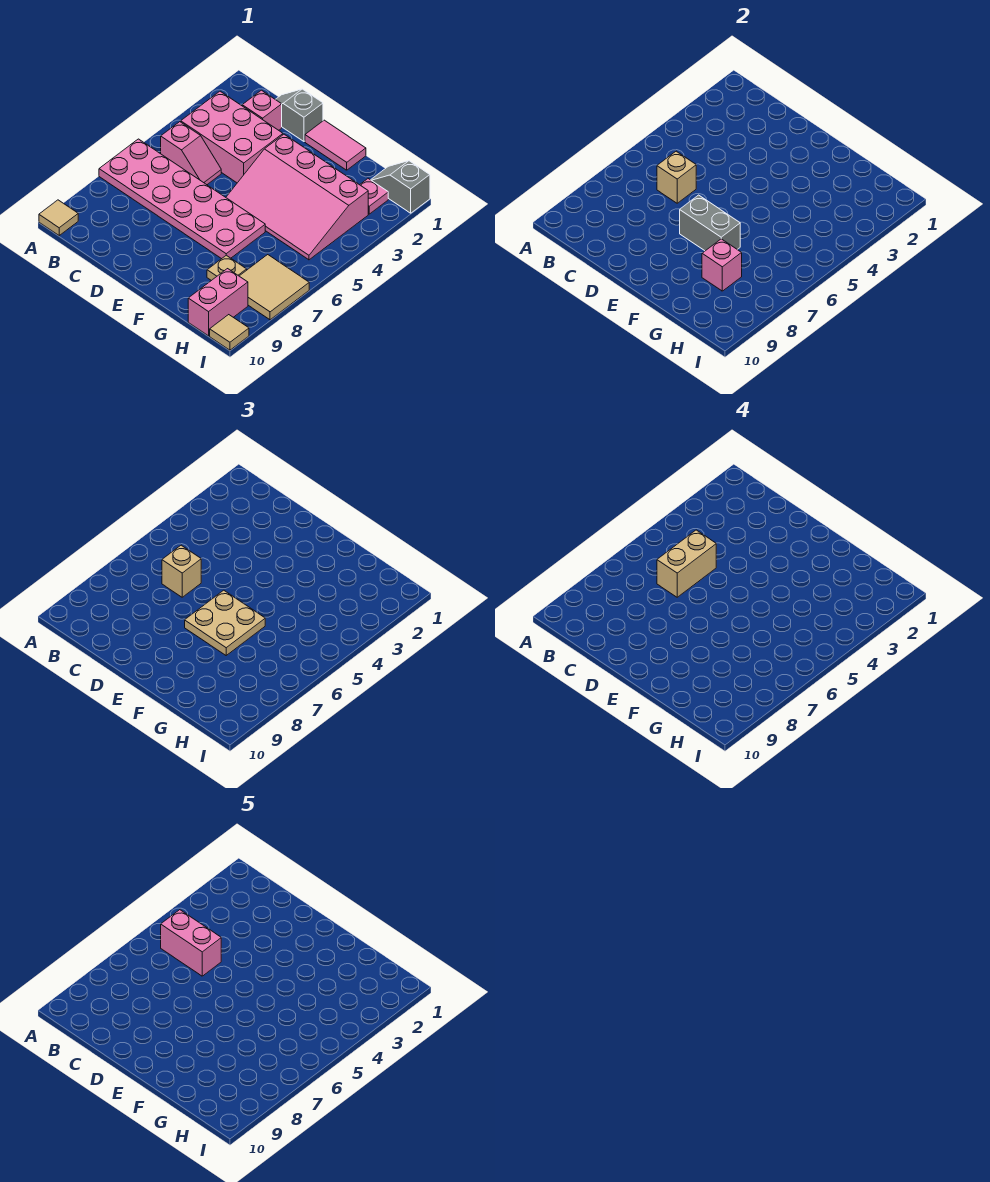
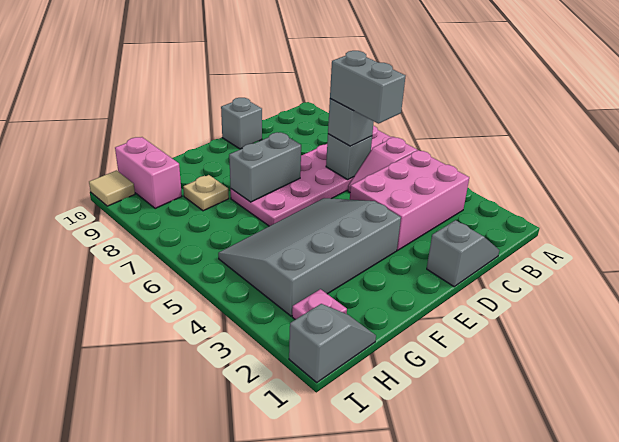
tan 1x1 tile [39,200,78,236] -> none
pink 1x2 brick [161,910,221,976] -> none
pink 1x1 brick [242,90,282,130] -> none
tan 1x2 brick [657,530,716,597] -> grey 1x2 brick [330,51,405,124]
tan 1x1 brick [657,151,696,203] -> grey 1x1 brick [326,134,372,180]
tan 1x1 brick [162,545,201,597] -> grey 1x1 brick [328,99,374,146]
none -> grey 1x1 brick [221,98,262,149]
pink 1x2 tile [305,120,366,170] -> none
pink 3x4 slope [226,134,368,260] -> grey 3x4 slope [218,198,401,316]
tan 2x2 plate [185,590,265,655] -> none
pink 1x1 brick [702,239,742,291] -> none
tan 2x2 tile [240,255,309,320] -> none

